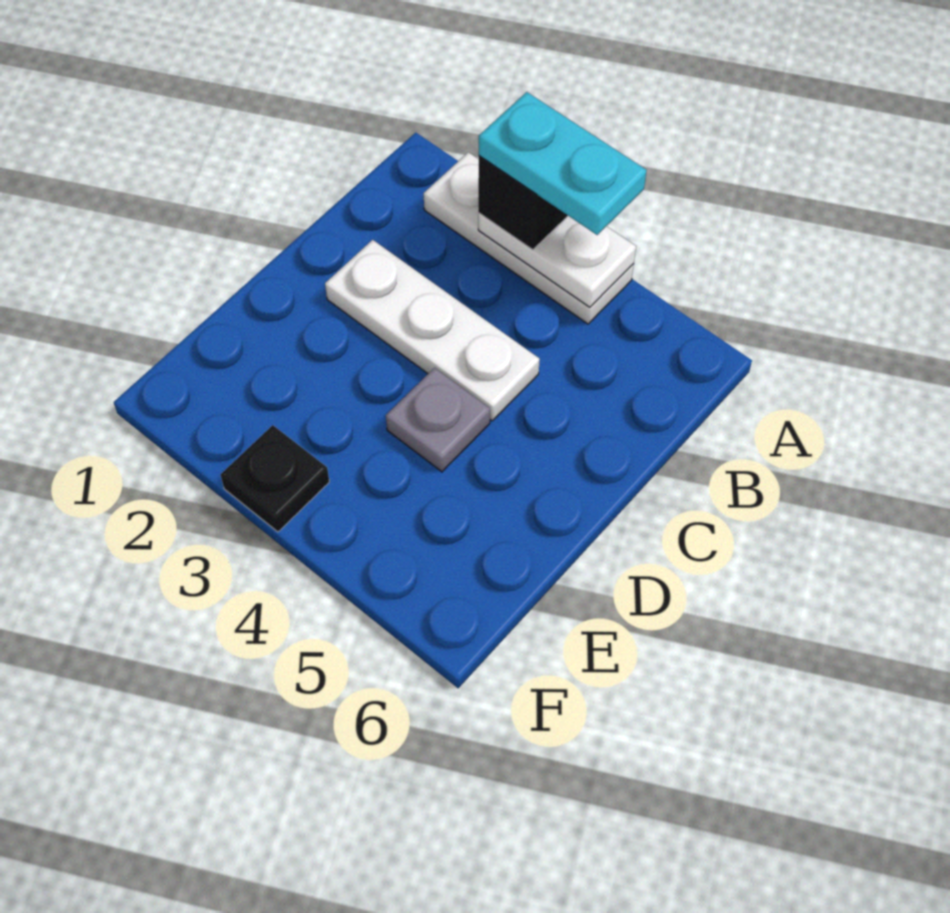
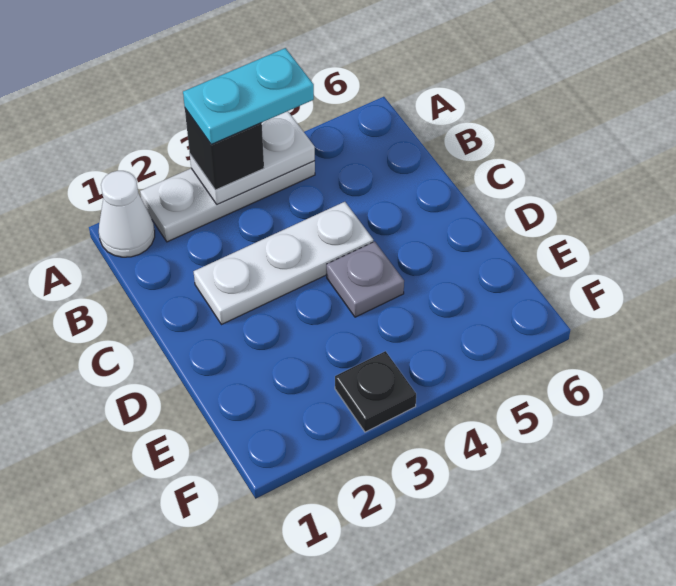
none -> white 1x1 cone [99,171,155,257]

